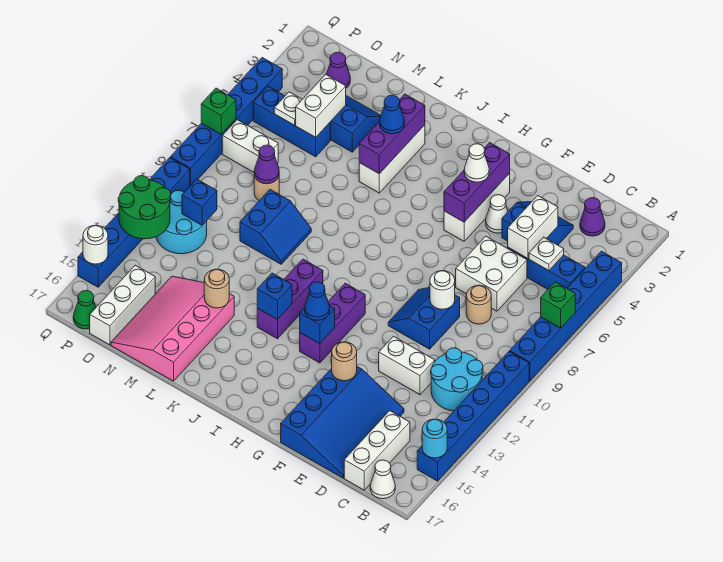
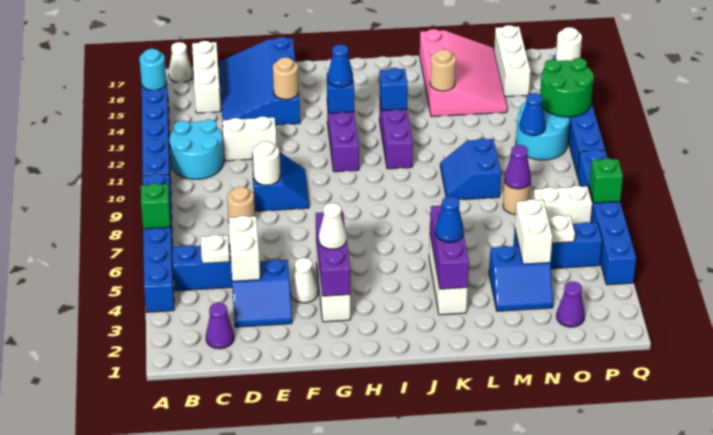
white 2x2 brick [456,236,527,311] -> none
blue 1x1 brick [182,179,217,225] -> blue 1x1 cone [520,93,545,136]
green 1x1 cone [73,291,96,329] -> none

